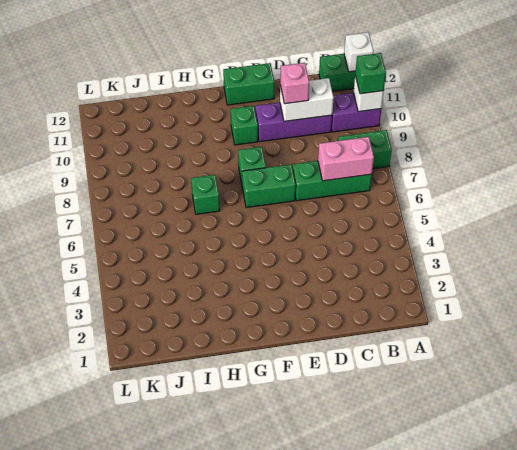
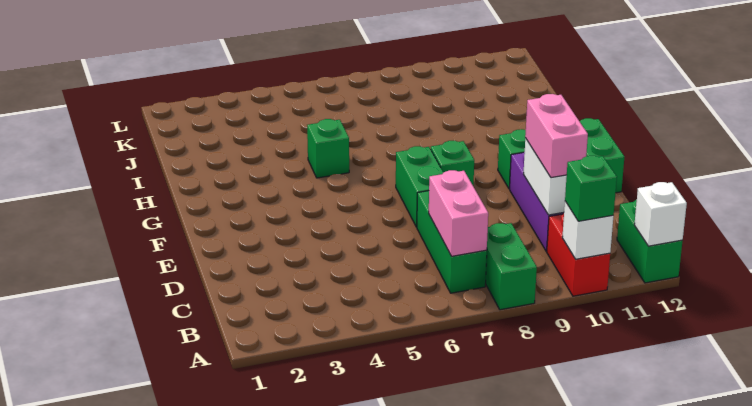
purple 1x2 brick [331,93,381,132] -> red 1x2 brick [547,213,610,296]
pink 1x1 brick [280,63,309,104] -> pink 1x2 brick [525,94,588,178]
green 1x1 brick [191,175,220,214] -> green 1x1 brick moved to [307,119,349,178]

